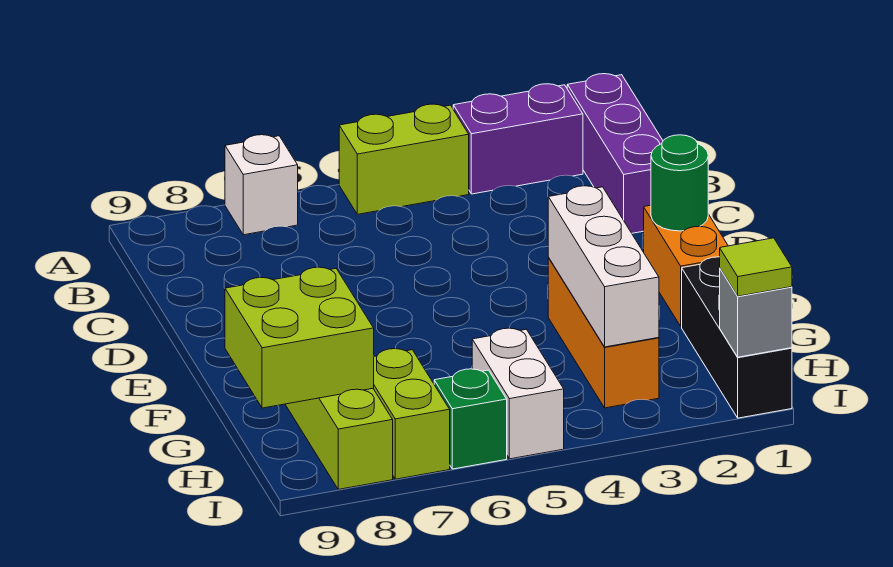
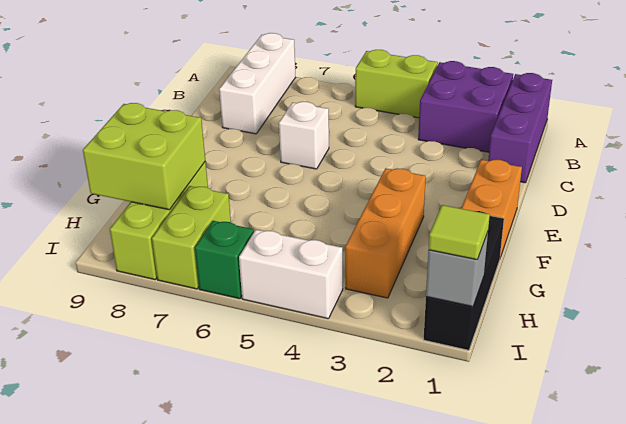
purple 1x2 brick [453,84,583,194] -> purple 2x2 brick [418,61,513,152]
white 1x1 brick [225,135,298,235] -> white 1x1 brick moved to [279,102,329,169]
green 1x1 round brick [651,135,708,231] -> none
white 1x3 brick [548,186,659,347] -> white 1x3 brick moved to [219,33,295,134]
white 1x2 brick [472,328,564,459] -> white 1x2 brick turned to [239,230,343,319]

